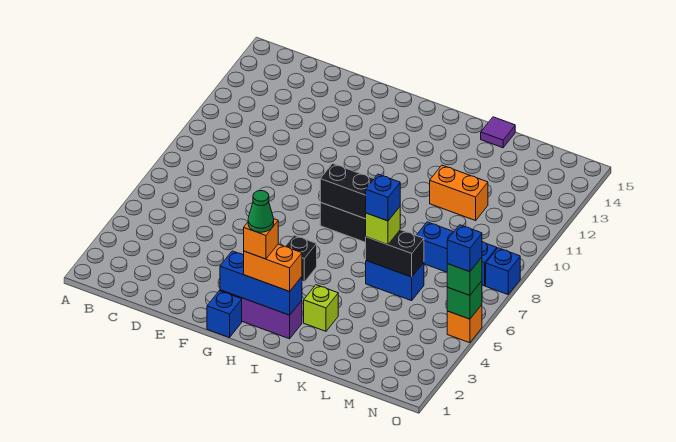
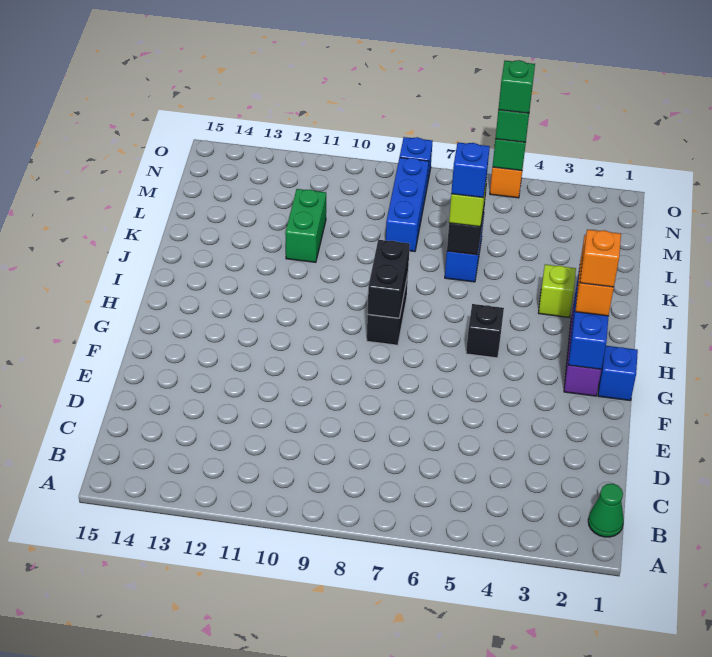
green 1x1 cone [248,191,274,232] -> green 1x1 cone moved to [588,484,624,537]
orange 1x2 brick [430,165,488,221] -> green 1x2 brick [285,189,326,262]
purple 1x1 tile [481,117,515,148] -> none
blue 1x1 brick [447,225,482,272] -> green 1x1 brick [498,60,535,113]

